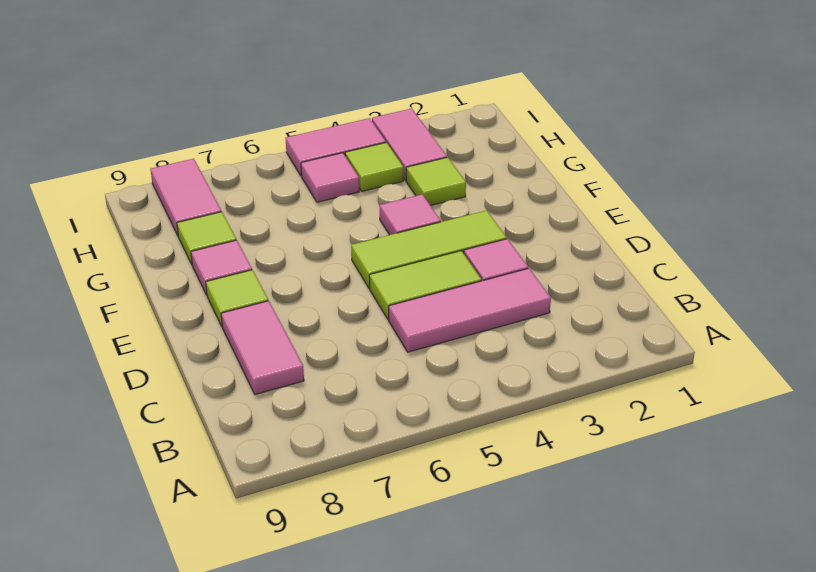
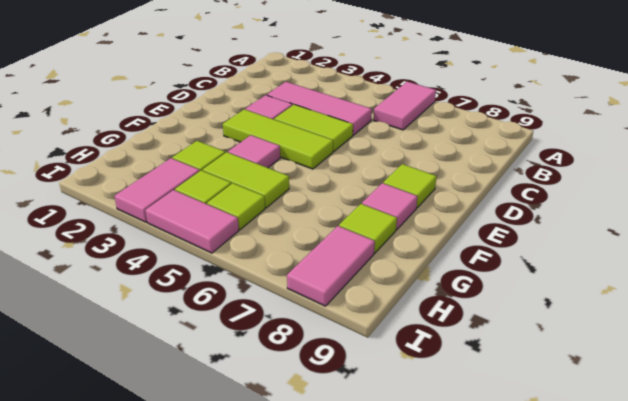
pink 1x2 tile [221,301,304,394] -> pink 1x2 tile moved to [374,82,436,130]
none -> lime 1x2 tile [202,152,289,208]
pink 1x1 tile [301,153,359,202] -> lime 1x1 tile [207,183,265,230]

